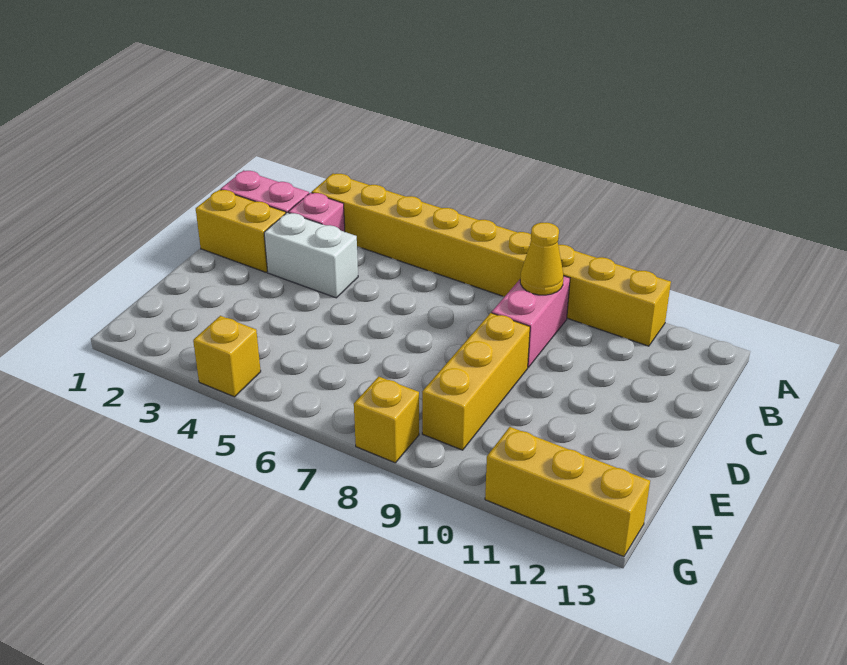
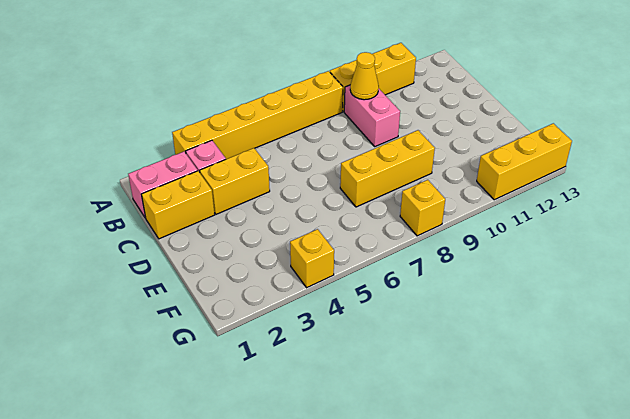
white 1x2 brick [264,212,358,298] -> yellow 1x2 brick [200,148,270,214]
yellow 1x3 brick [422,313,530,450] -> yellow 1x3 brick turned to [340,130,435,207]

